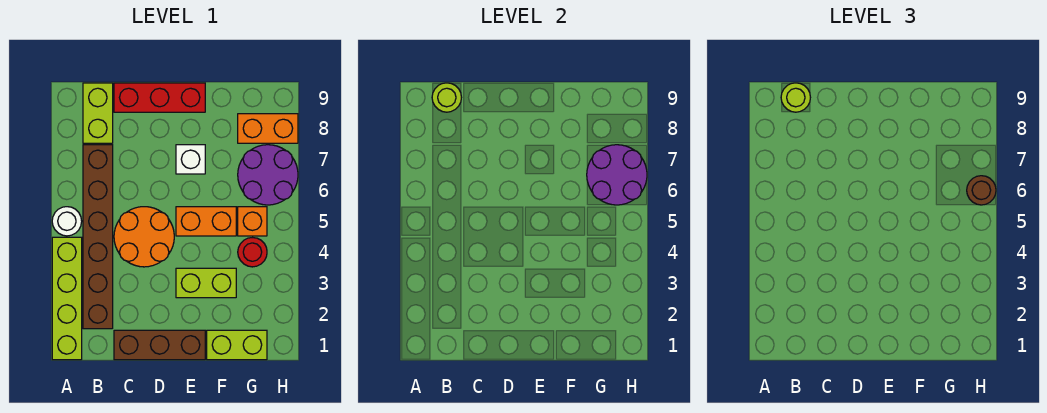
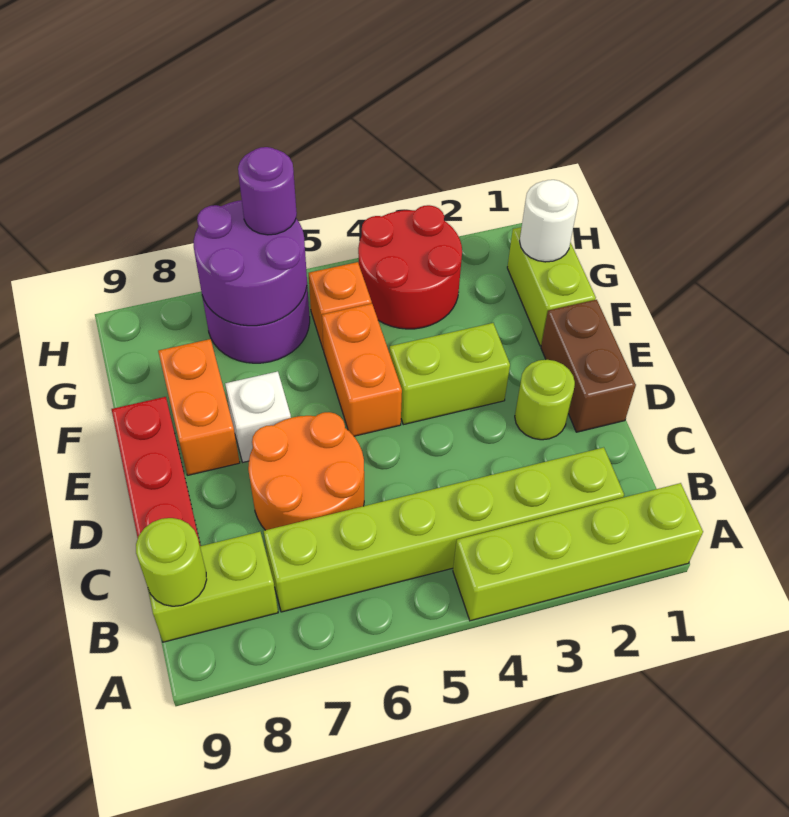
white 1x1 round brick [52,207,82,236] -> white 1x1 round brick moved to [520,180,578,262]
brown 1x6 brick [83,145,113,329] -> lime 1x6 brick [264,447,624,612]
lime 1x1 round brick [781,83,810,112] -> lime 1x1 round brick moved to [515,360,575,440]
brown 1x3 brick [114,330,205,360] -> brown 1x2 brick [541,300,636,432]
orange 2x2 round brick [114,207,174,267] -> orange 2x2 round brick moved to [248,412,364,530]
lime 1x2 brick [176,268,236,298] -> lime 1x2 brick turned to [390,323,510,425]
red 1x1 round brick [238,238,267,267] -> red 2x2 round brick [358,205,462,329]
orange 1x2 brick [238,114,298,143] -> orange 1x2 brick moved to [158,339,240,475]
brown 1x1 round brick [967,176,996,205] -> purple 1x1 round brick [238,147,297,235]

